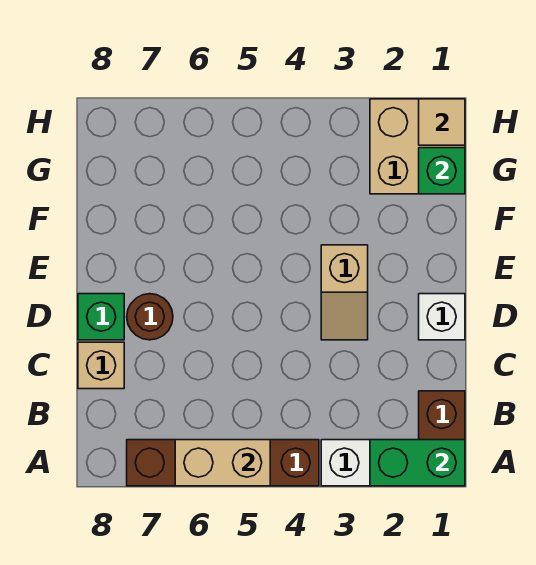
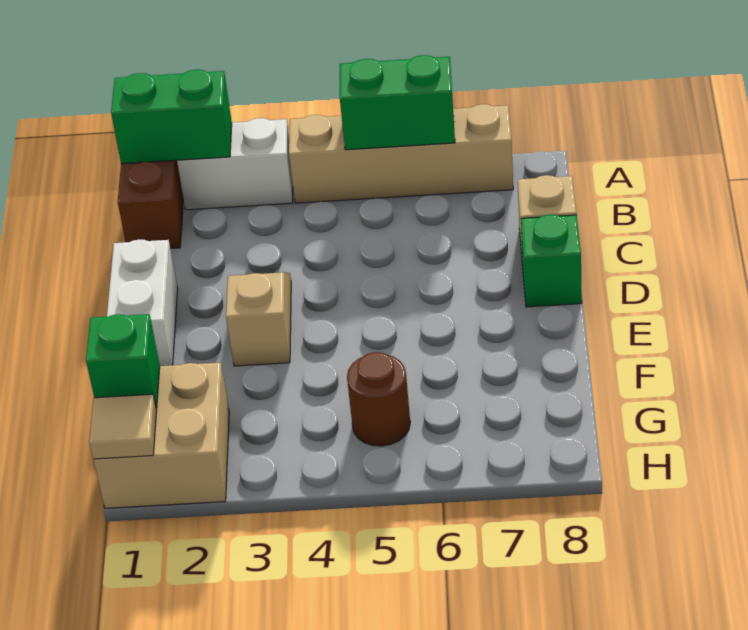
brown 1x4 brick [127,440,319,486] -> tan 1x4 brick [289,104,513,203]
tan 1x2 brick [175,440,270,486] -> green 1x2 brick [340,55,455,150]
white 1x1 brick [419,294,465,340] -> white 1x2 brick [107,240,178,366]
brown 1x1 round brick [127,294,173,340] -> brown 1x1 round brick moved to [347,352,410,446]

